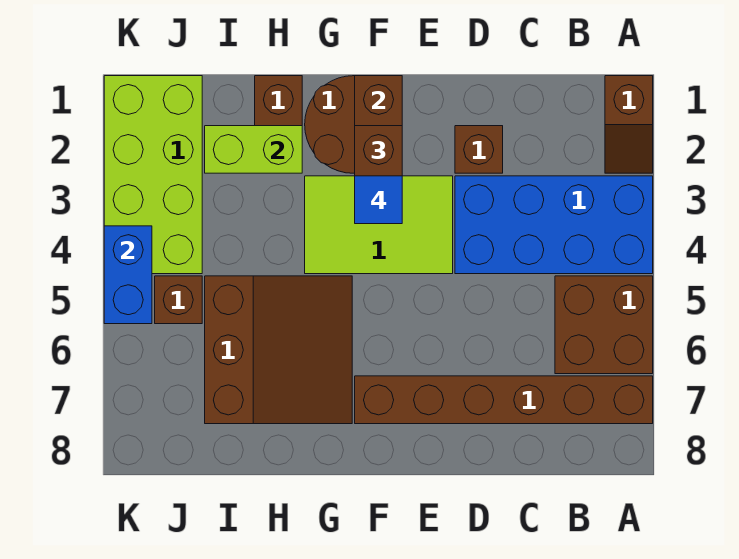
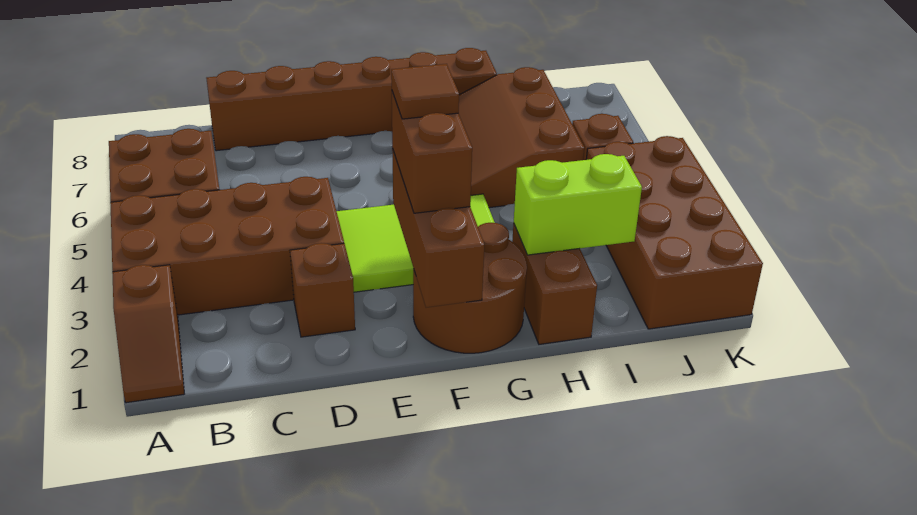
brown 1x2 slope [605,76,653,173] -> brown 1x2 slope turned to [112,265,184,403]
blue 2x4 brick [455,176,653,274] -> brown 2x4 brick [110,177,344,315]
brown 1x6 brick [355,376,653,424] -> brown 1x6 brick moved to [206,48,497,151]
blue 1x1 tile [355,176,402,224] -> brown 1x1 tile [391,64,459,119]
lime 2x4 brick [104,76,202,274] -> brown 2x4 brick [586,136,763,329]
blue 1x2 brick [104,226,152,324] -> none

